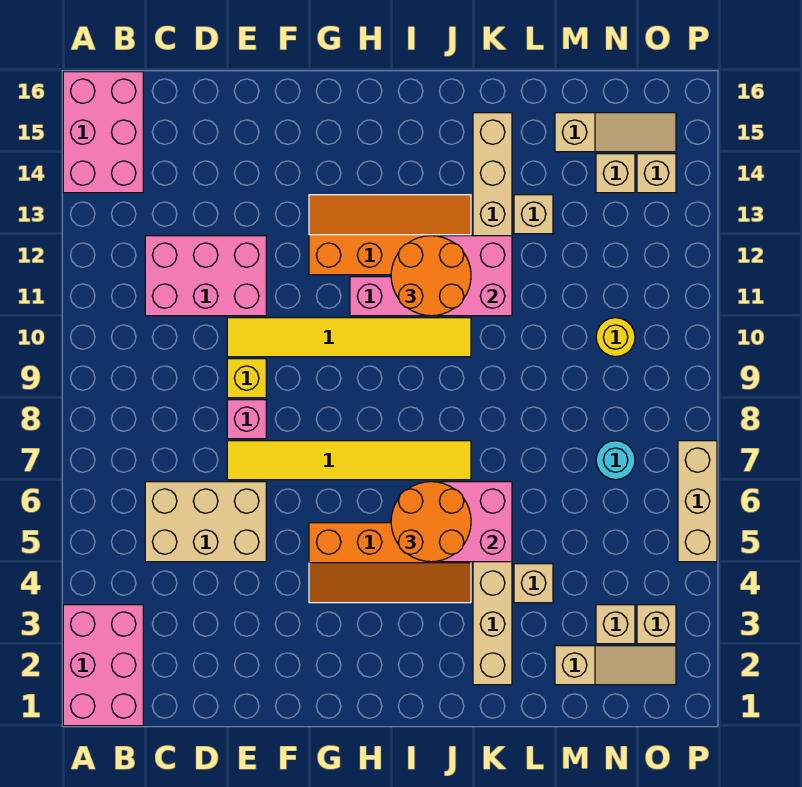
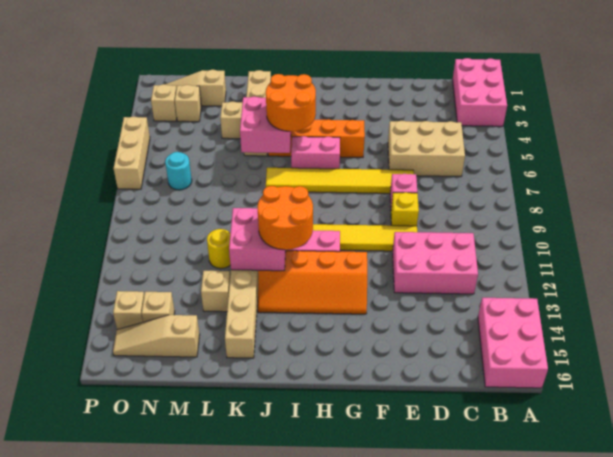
none -> pink 1x2 brick [291,136,340,169]
yellow 1x1 round brick [596,318,635,357] -> yellow 1x1 round brick moved to [207,229,230,268]

